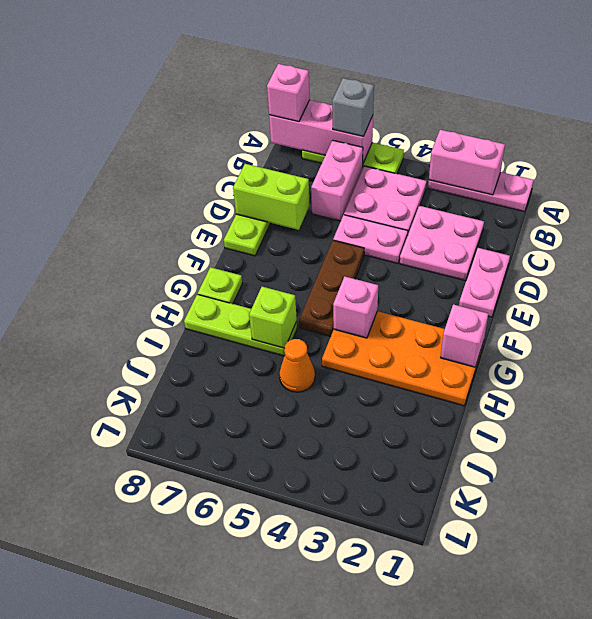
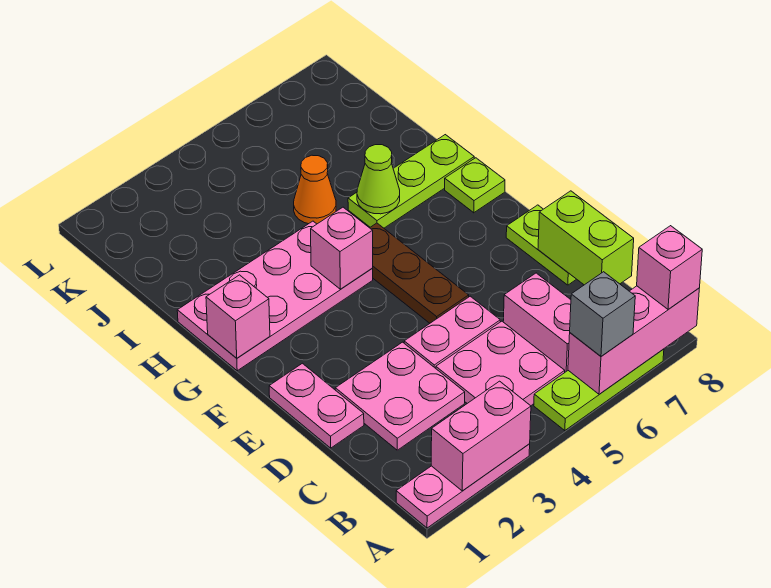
lime 1x2 brick [233,164,310,230] -> lime 1x2 brick turned to [538,191,634,285]
orange 2x4 plate [322,311,484,406] -> pink 2x4 plate [177,221,373,371]
lime 1x1 brick [249,287,297,348] -> lime 1x1 cone [357,145,400,214]

